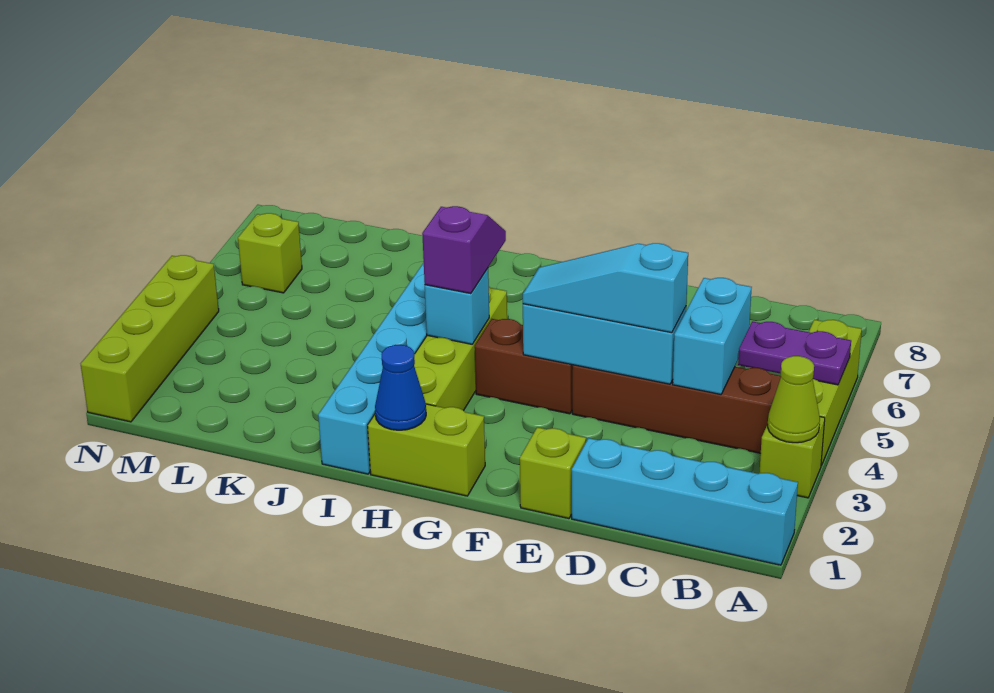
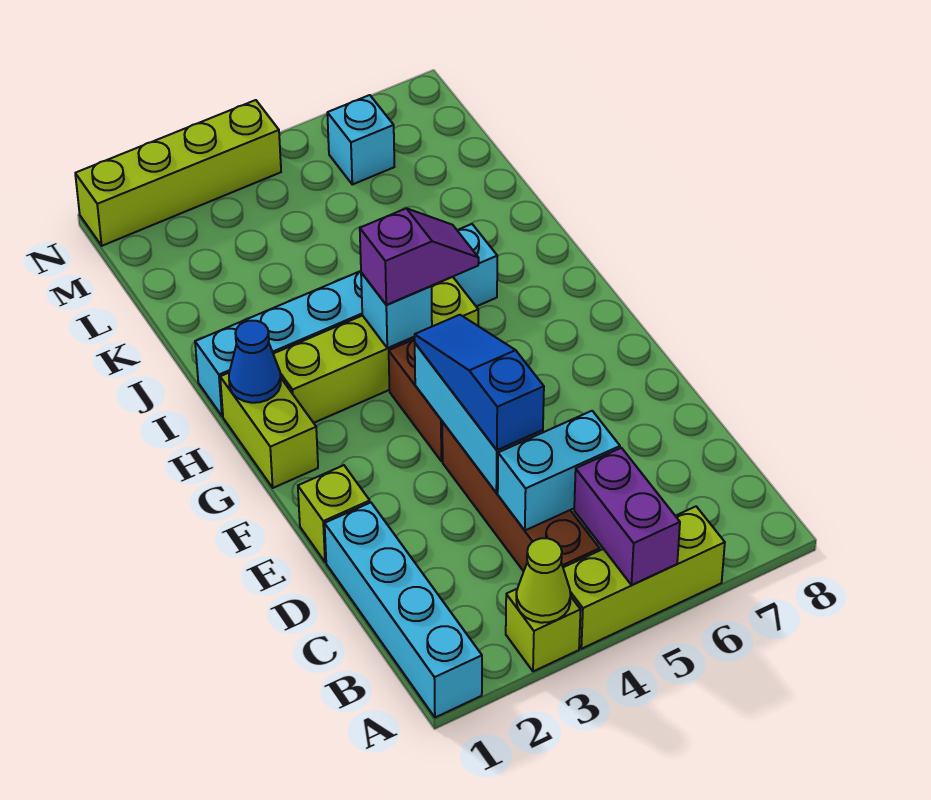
purple 1x2 plate [738,321,851,385] -> purple 1x2 brick [574,448,680,585]
cyan 1x3 slope [523,243,688,333] -> blue 1x3 slope [415,315,544,450]
lime 1x1 brick [238,213,302,293] -> cyan 1x1 brick [327,95,394,185]

